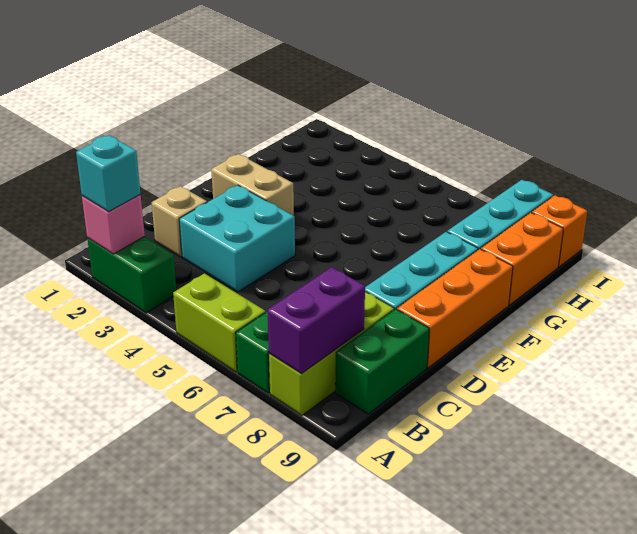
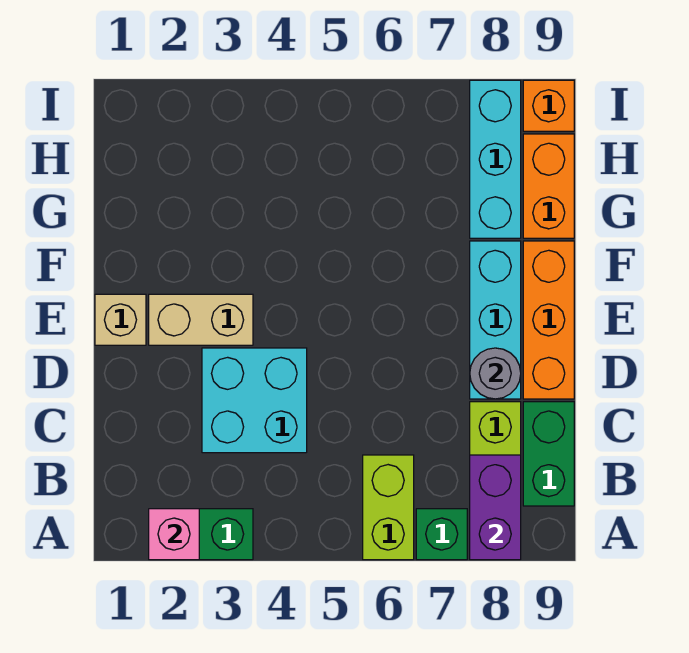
cyan 1x1 brick [76,135,141,212] -> none
lime 1x2 brick [173,273,265,372] -> lime 1x2 brick turned to [363,455,414,560]
tan 1x1 brick [152,186,207,257] -> tan 1x1 brick moved to [95,294,146,345]
none -> grey 1x1 round brick [470,348,521,399]

